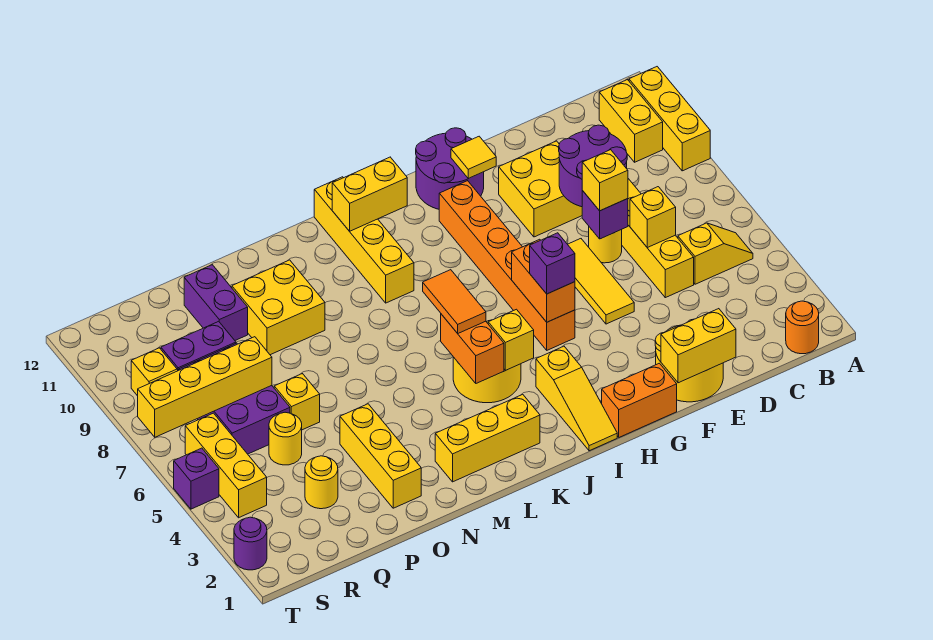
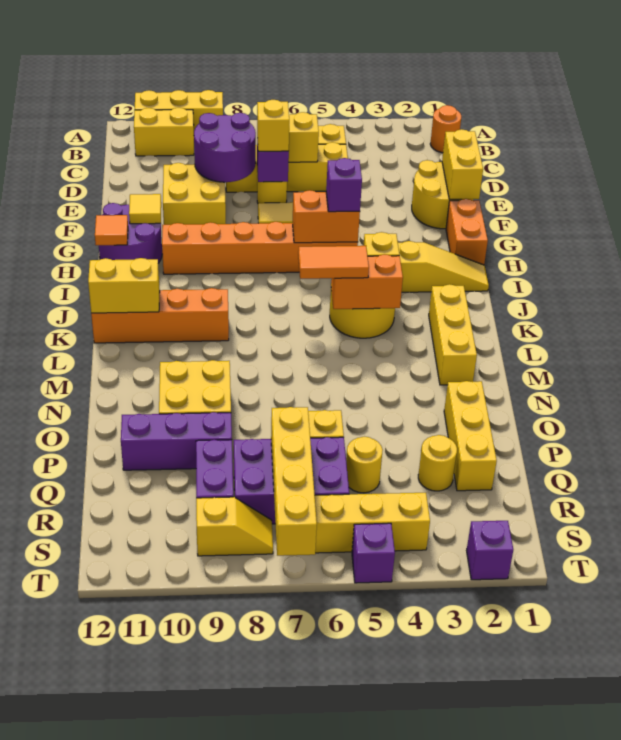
none -> orange 1x1 tile [95,215,128,245]
yellow 1x2 brick [332,157,407,231] -> yellow 1x2 brick turned to [88,258,160,313]
yellow 1x4 brick [314,177,414,303] -> orange 1x4 brick [91,288,229,343]
yellow 1x3 brick [340,404,421,508] -> yellow 1x3 brick turned to [444,381,497,491]
purple 1x2 brick [184,265,248,340] -> purple 1x3 brick [121,412,232,470]
purple 1x1 round brick [234,517,267,570] -> purple 1x1 brick [467,521,513,580]

